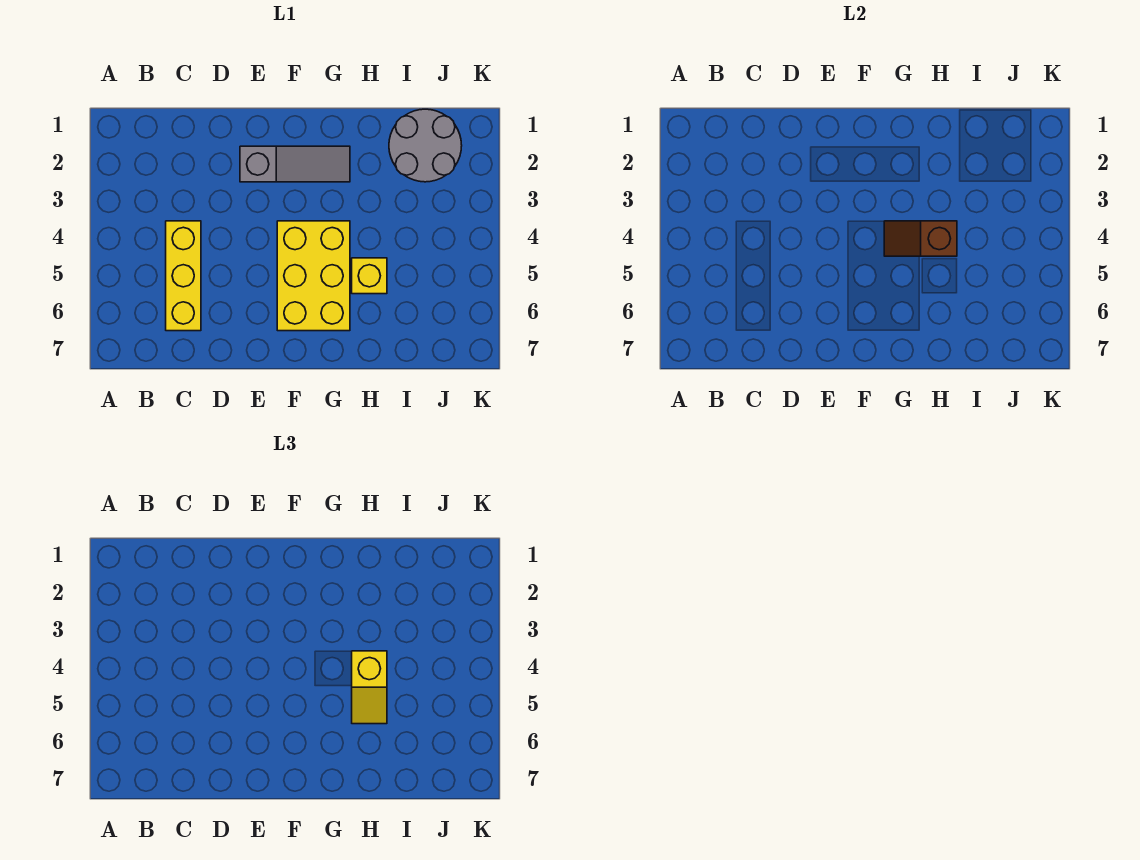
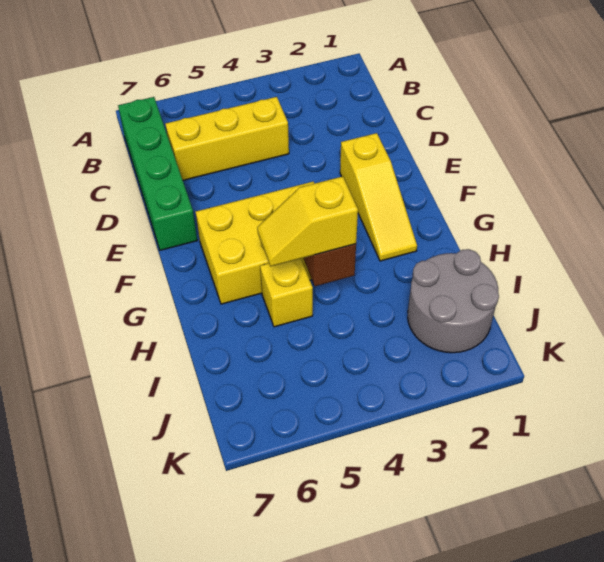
none -> green 1x4 brick [118,97,197,250]
grey 1x3 slope [240,146,350,182] -> yellow 1x3 slope [340,133,417,261]

